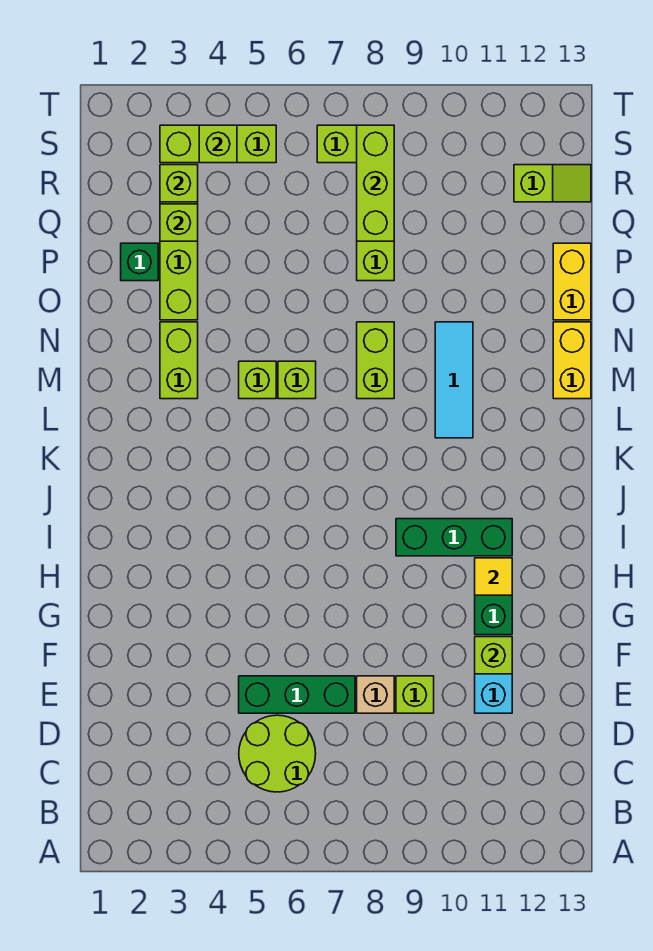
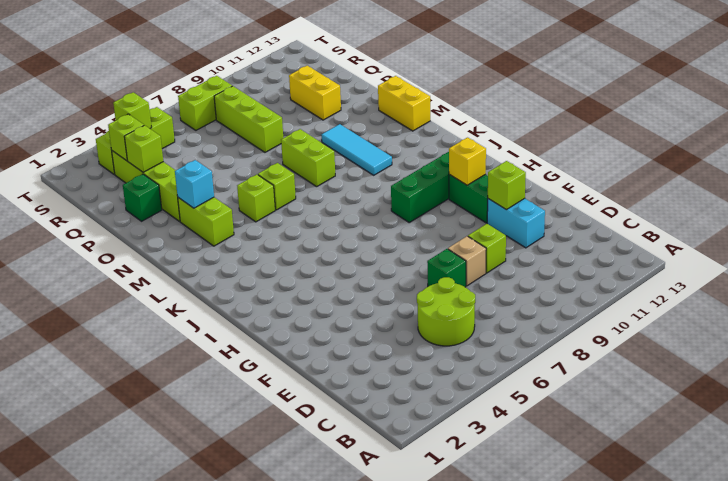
green 1x3 brick [239,676,355,713] -> green 1x1 brick [427,249,466,287]
yellow 1x1 tile [475,558,512,595] -> yellow 1x1 brick [449,138,486,185]
none -> cyan 1x1 brick [175,160,214,208]
yellow 1x2 brick [553,243,591,320] -> yellow 1x2 brick moved to [289,66,341,120]
lime 1x3 brick [357,125,394,241] -> none
lime 1x2 slope [514,165,591,202] -> none

